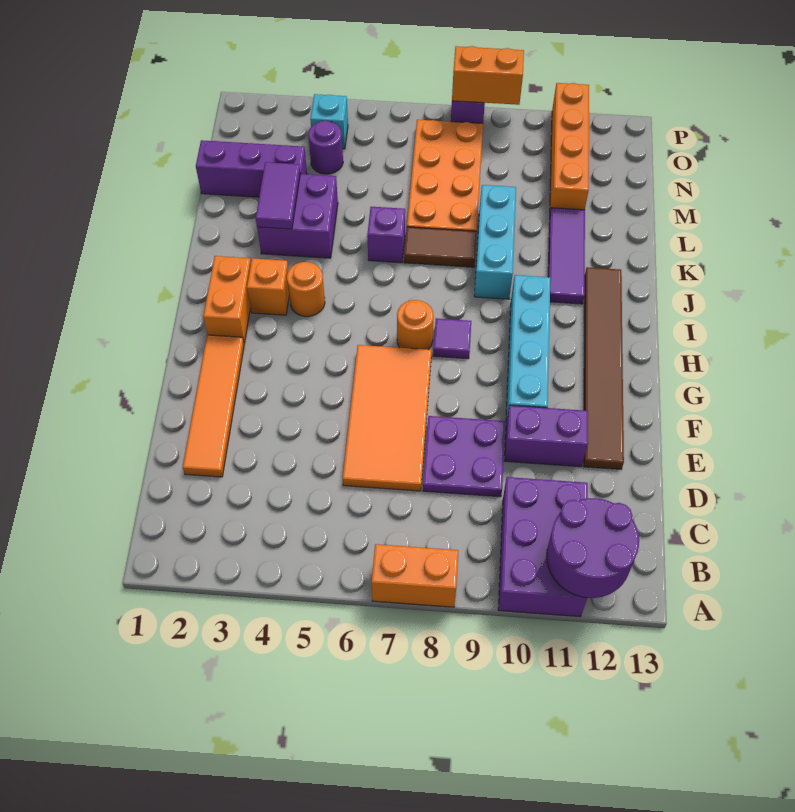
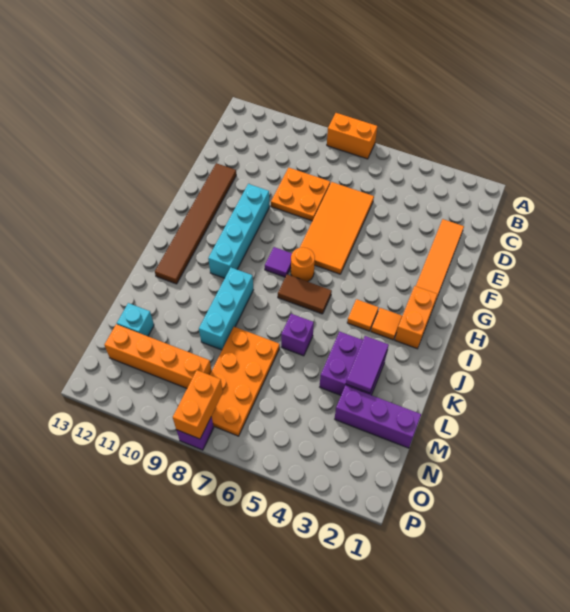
purple 2x3 brick [498,477,588,617] -> none
purple 2x2 round brick [547,498,639,598] -> none
purple 2x2 plate [423,416,505,497] -> orange 2x2 plate [271,168,330,221]
purple 1x2 brick [504,405,588,467] -> none
orange 1x1 brick [247,258,289,315] -> orange 1x1 tile [371,308,402,340]
orange 1x1 round brick [287,262,325,317] -> orange 1x1 tile [347,299,379,331]
purple 1x3 tile [548,208,585,304] -> none
brown 1x2 tile [404,227,477,267] -> brown 1x2 tile moved to [278,274,332,314]
orange 1x4 brick [550,83,589,211] -> orange 1x4 brick turned to [104,324,212,388]
purple 1x1 round brick [308,121,343,174] -> none
cyan 1x1 brick [310,94,348,149] -> cyan 1x1 brick moved to [117,303,154,336]
orange 1x2 brick [452,46,524,105] -> orange 1x2 brick turned to [173,370,223,439]

